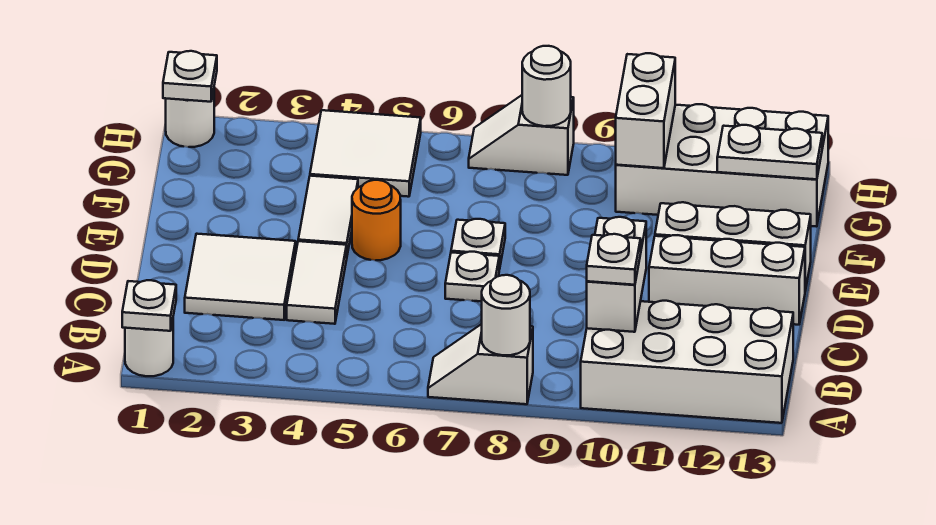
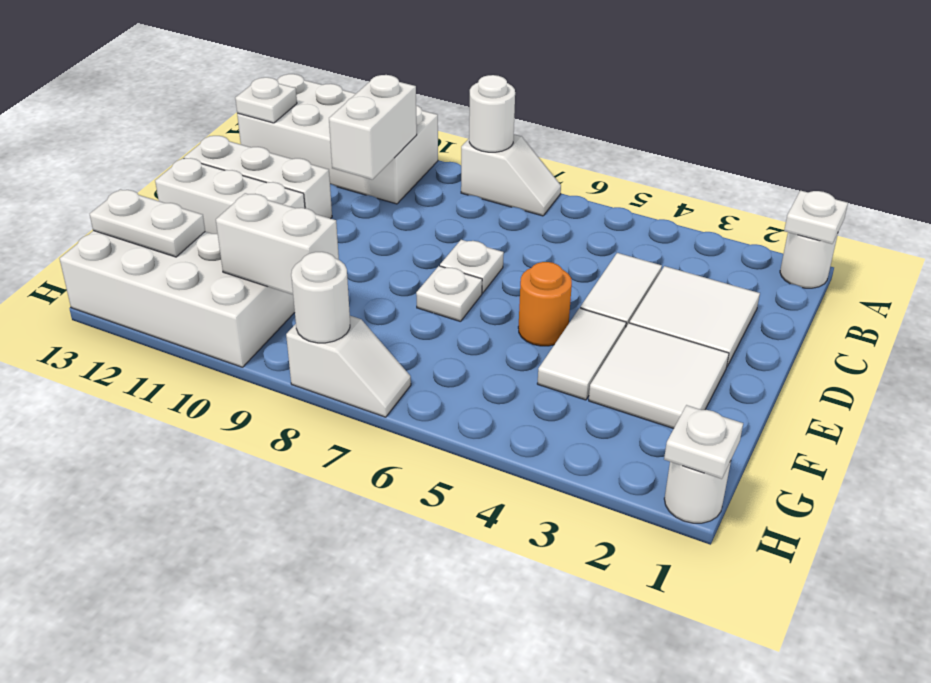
white 1x1 plate [587,234,641,285] -> white 1x1 plate moved to [235,77,297,123]
white 2x2 tile [310,110,421,197] -> white 2x2 tile moved to [589,323,729,429]
white 1x2 brick [616,53,675,168] -> white 1x2 brick turned to [216,193,339,295]

